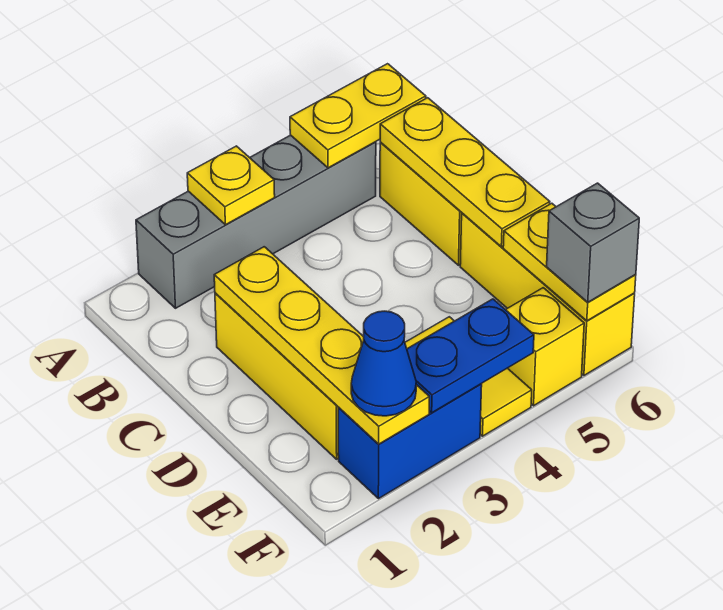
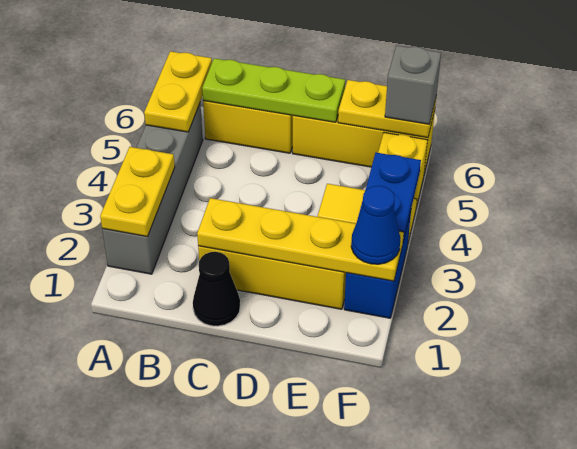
yellow 1x1 plate [187,146,275,225] -> yellow 1x2 plate [100,147,175,237]
yellow 1x3 plate [380,98,550,247] -> lime 1x3 plate [202,58,345,122]
none -> black 1x1 cone [193,252,240,326]

